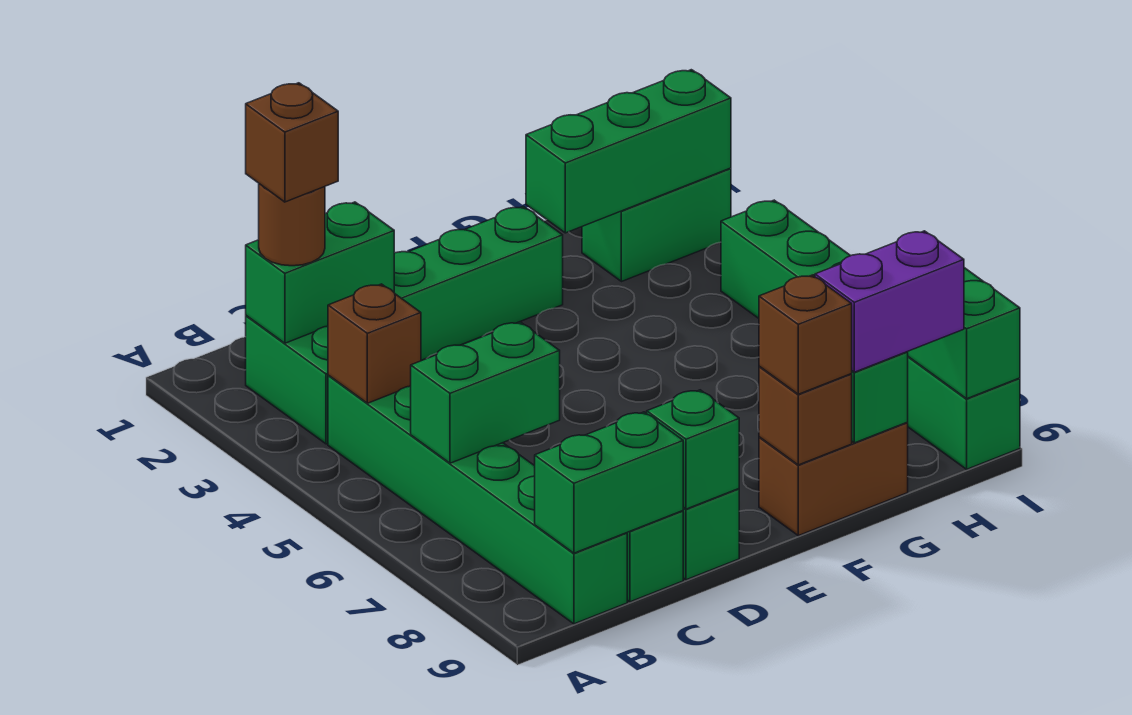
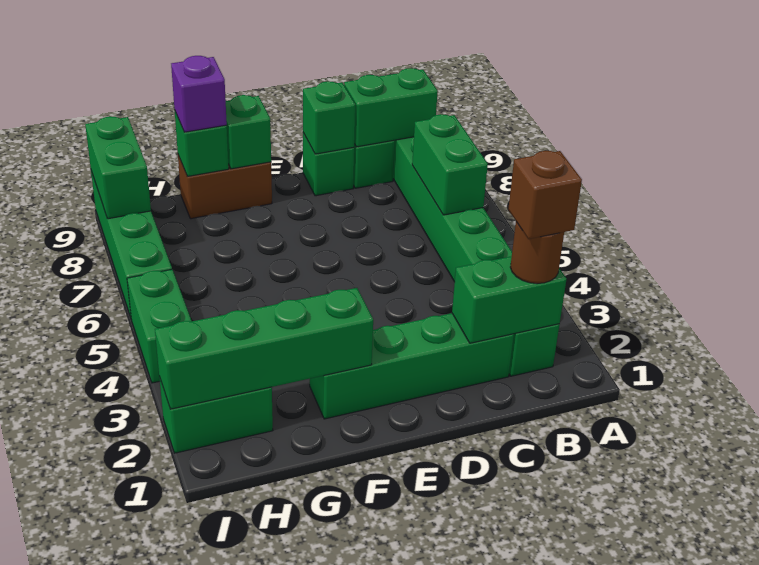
brown 1x1 brick [328,284,421,403] -> none
green 1x2 brick [411,322,560,463] -> green 1x2 brick turned to [412,114,488,215]
brown 1x1 brick [759,366,852,465] -> green 1x1 brick [226,95,271,169]
brown 1x1 brick [759,275,852,394] -> none
green 1x3 brick [526,70,731,233] -> green 1x4 brick [155,288,373,409]
purple 1x2 brick [815,231,964,372] -> purple 1x1 brick [171,56,227,132]

